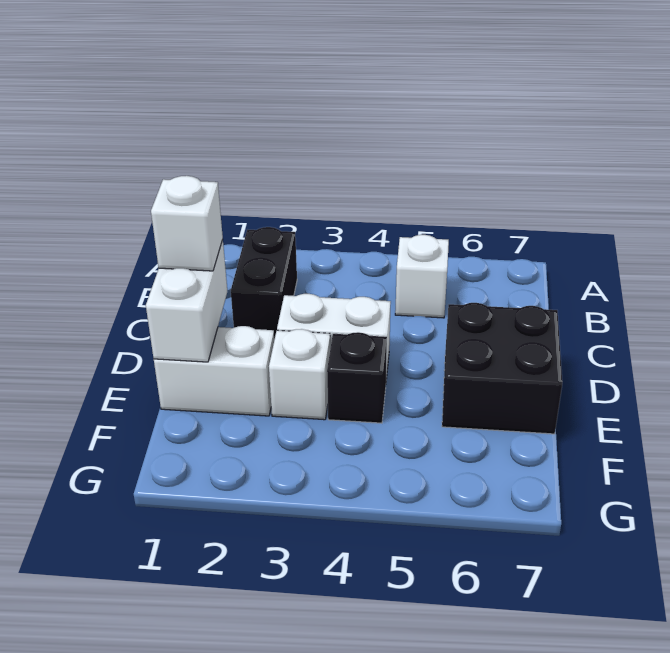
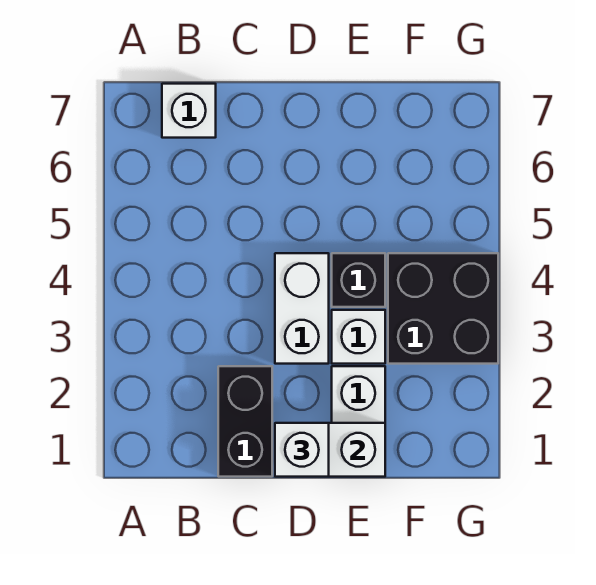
black 1x2 brick [231,227,297,339] -> black 1x2 brick turned to [218,366,272,477]
white 1x1 brick [395,235,449,318] -> white 1x1 brick moved to [162,84,216,138]
black 2x2 brick [442,303,562,434] -> black 2x2 brick moved to [388,253,498,364]

